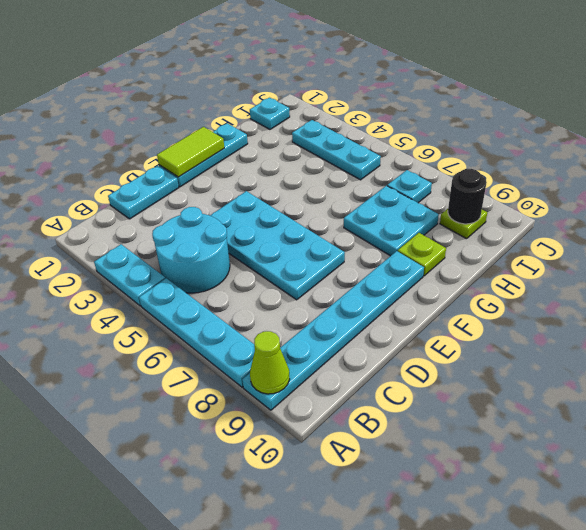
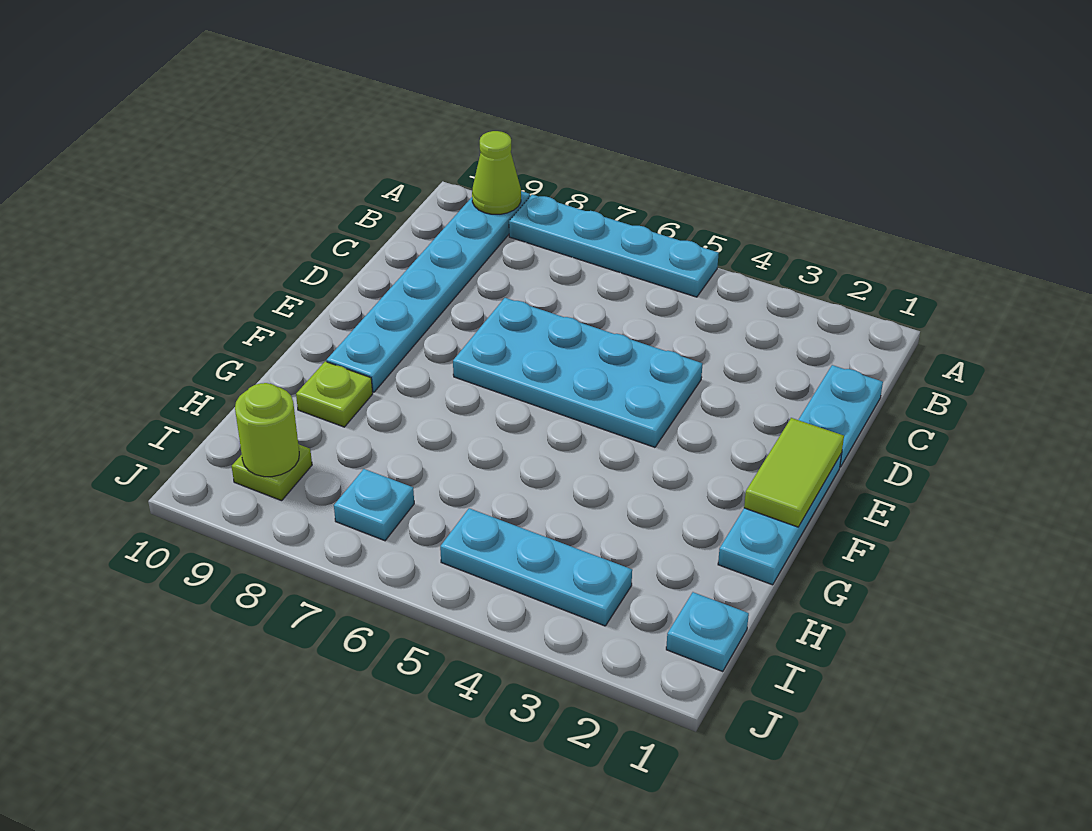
cyan 1x2 plate [94,244,165,306] -> none
cyan 2x2 round brick [152,207,230,293] -> none
cyan 2x2 plate [344,186,439,256] -> none
black 1x1 round brick [448,169,487,224] -> lime 1x1 round brick [235,383,299,477]

